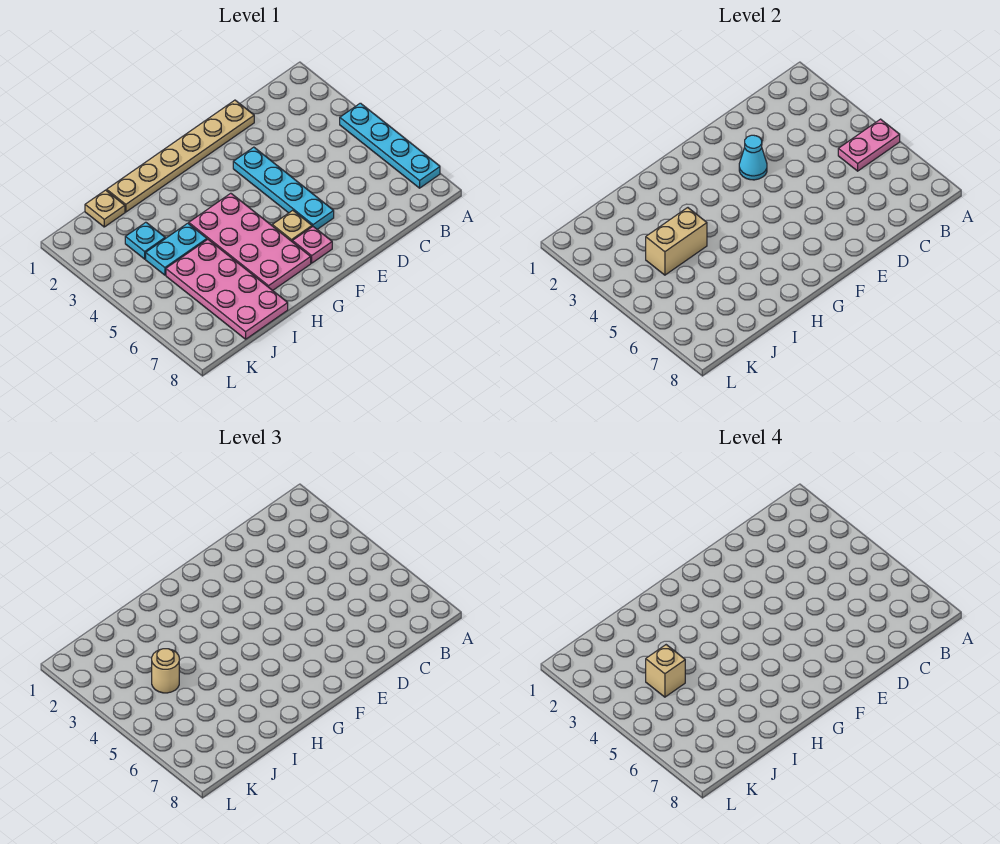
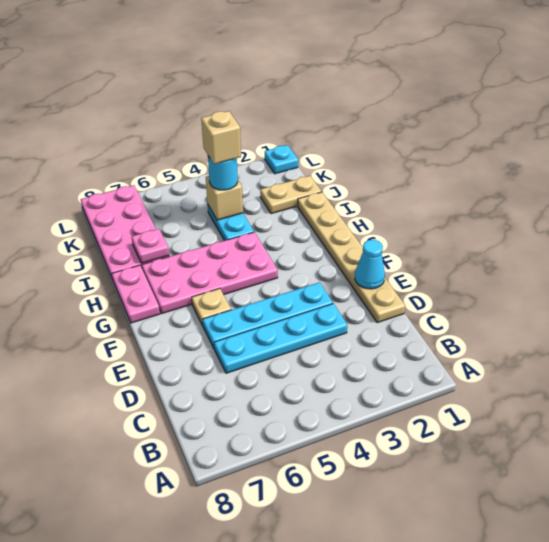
cyan 1x4 plate [340,103,440,188] -> cyan 1x4 plate moved to [214,304,347,373]
pink 1x2 plate [838,119,900,171] -> pink 1x2 plate moved to [112,265,160,323]
cyan 1x1 cone [739,135,767,180] -> cyan 1x1 cone moved to [355,240,385,289]
pink 1x1 plate [293,227,332,263] -> pink 1x1 plate moved to [132,229,169,263]
tan 1x2 brick [646,208,707,275] -> tan 1x1 brick [206,176,243,220]
pink 2x4 plate [166,239,288,339] -> pink 2x4 plate turned to [81,185,169,279]
tan 1x1 plate [85,190,125,227] -> tan 1x2 plate [260,176,322,214]
cyan 1x1 plate [125,222,165,259] -> cyan 1x1 plate moved to [265,145,298,174]
tan 1x1 round brick [152,649,179,693] -> cyan 1x1 round brick [208,156,238,190]

